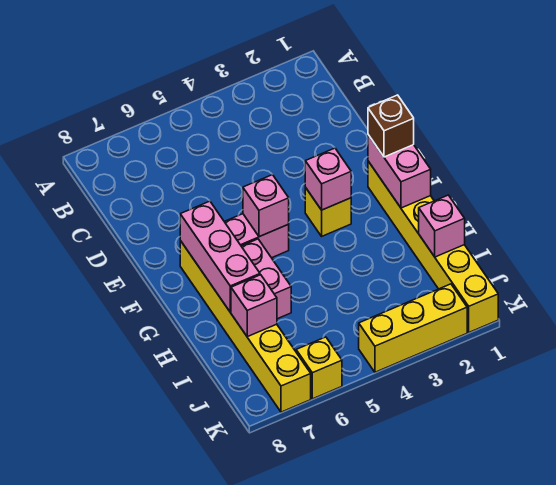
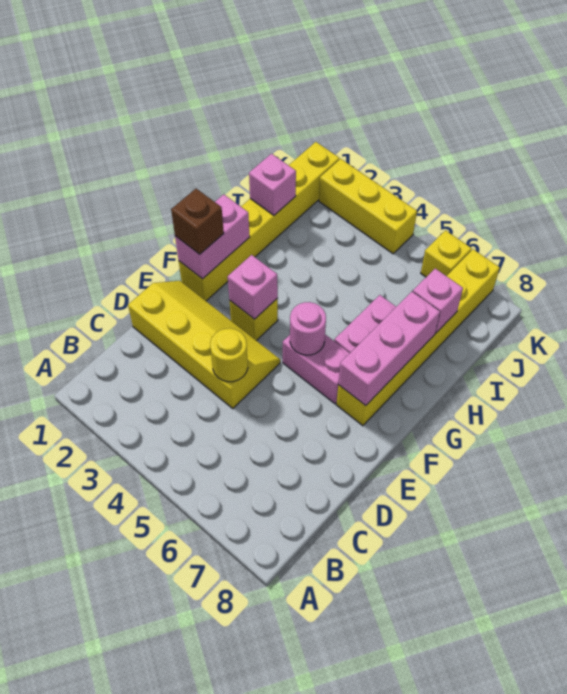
none -> yellow 2x4 slope [128,281,280,408]
none -> yellow 1x1 round brick [210,328,248,382]
pink 1x1 brick [243,175,289,237] -> pink 1x1 round brick [290,302,326,355]

